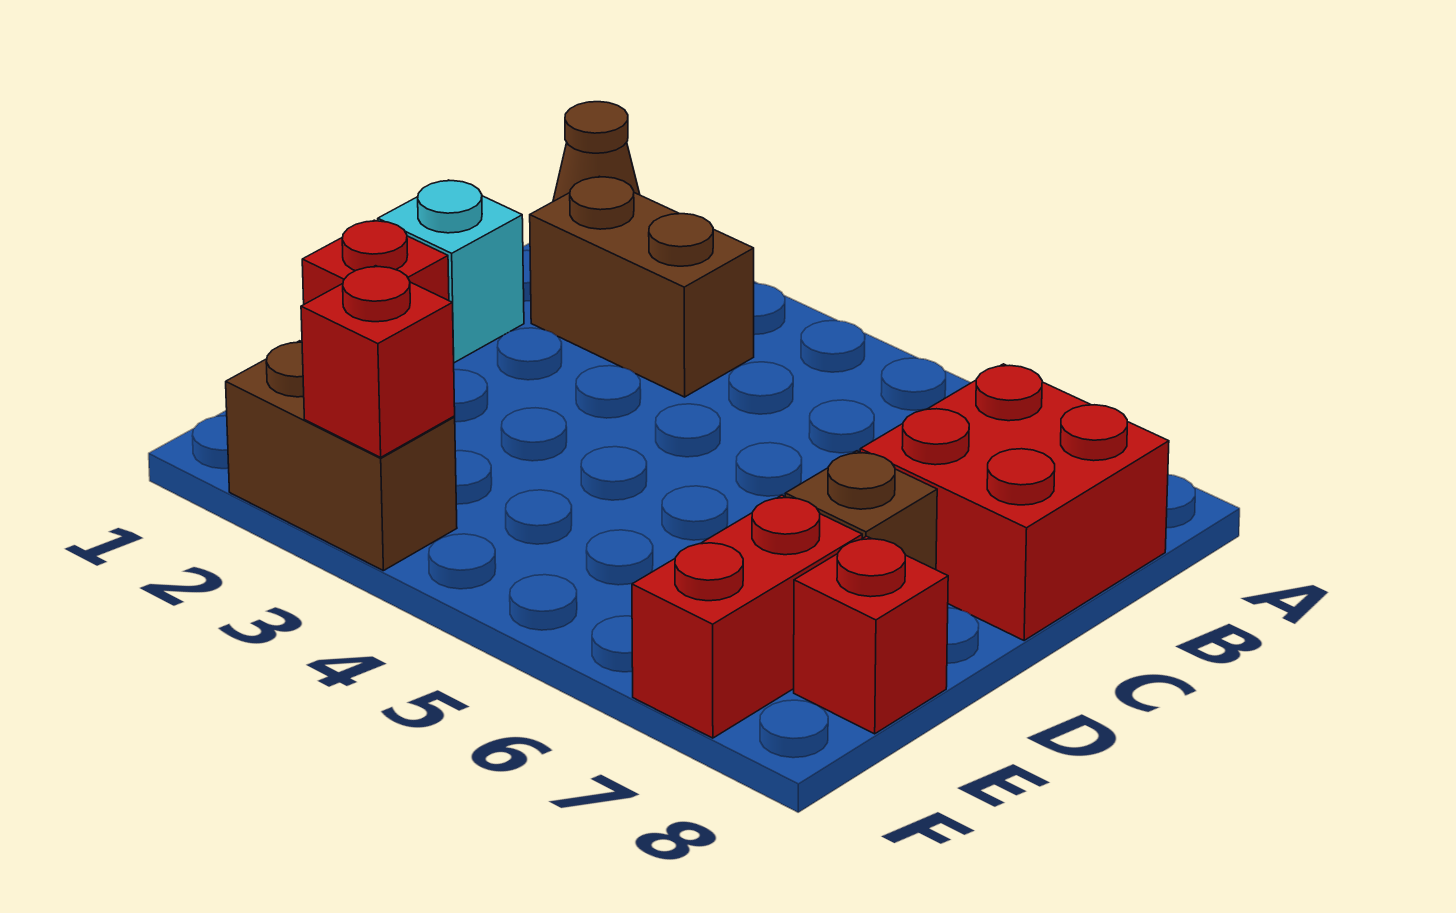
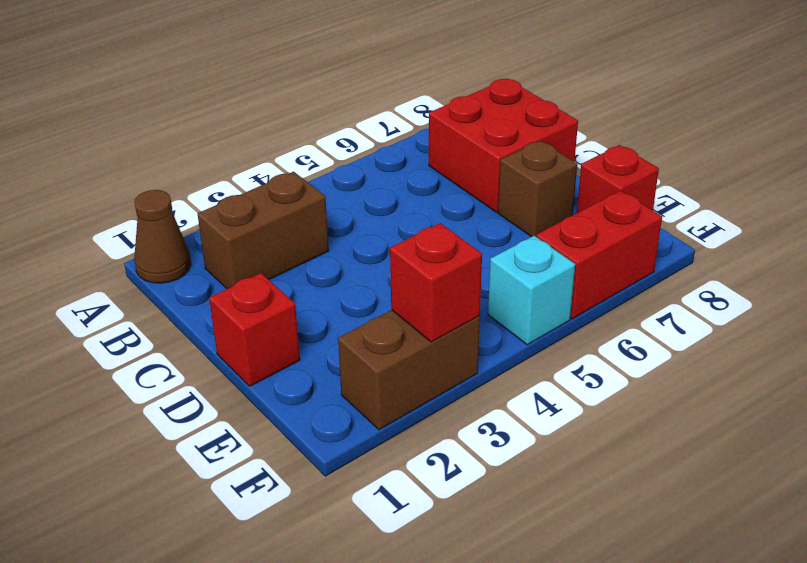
cyan 1x1 brick [378,180,524,363] -> cyan 1x1 brick moved to [488,236,575,345]
red 1x2 brick [632,495,862,738] -> red 1x2 brick turned to [536,191,662,319]

